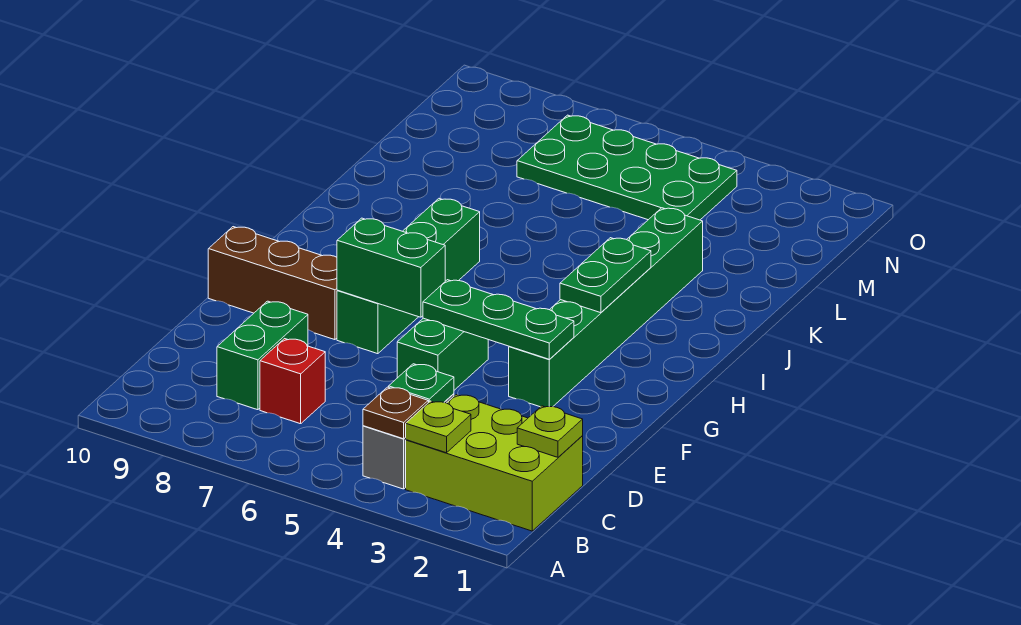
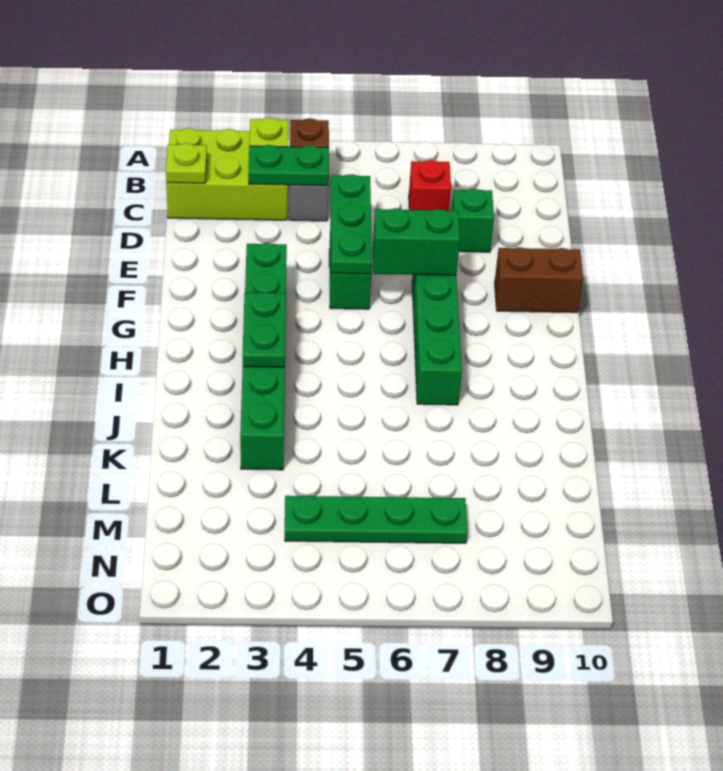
green 1x1 plate [389,364,454,403] -> green 1x2 plate [248,145,329,186]
green 1x2 brick [217,301,308,410] -> green 1x1 brick [451,189,494,252]
green 1x3 plate [423,280,574,359] -> green 1x3 plate turned to [331,174,372,274]
brown 1x3 brick [208,227,337,340] -> brown 1x2 brick [494,247,583,313]
green 2x4 plate [517,115,737,220] -> green 1x4 plate [285,496,467,543]

